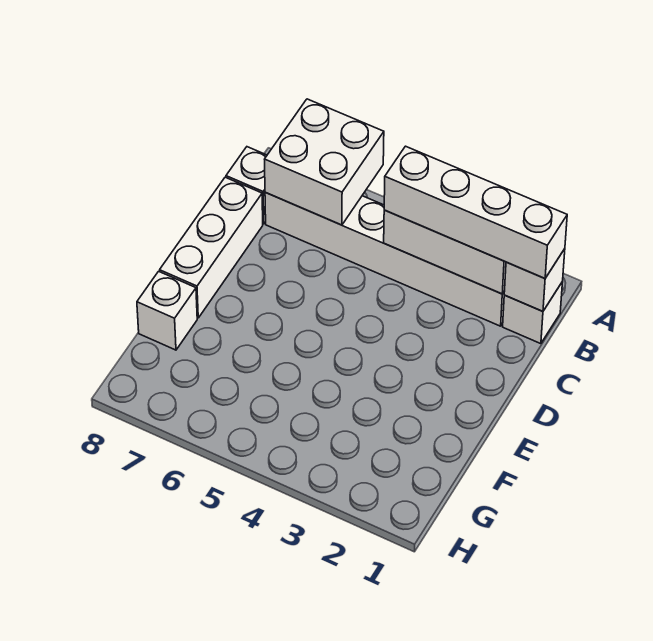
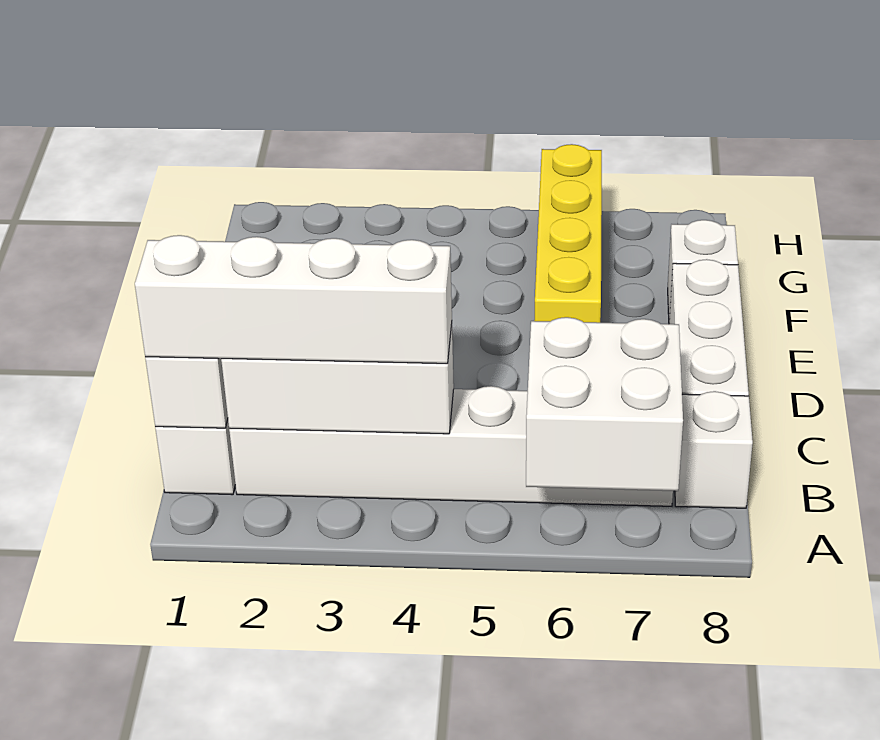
none -> yellow 1x4 brick [534,144,602,323]

